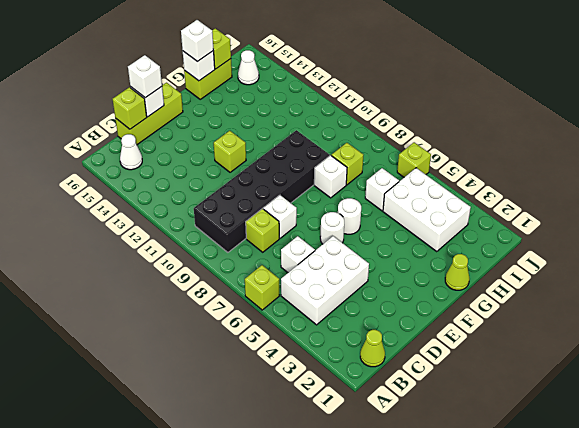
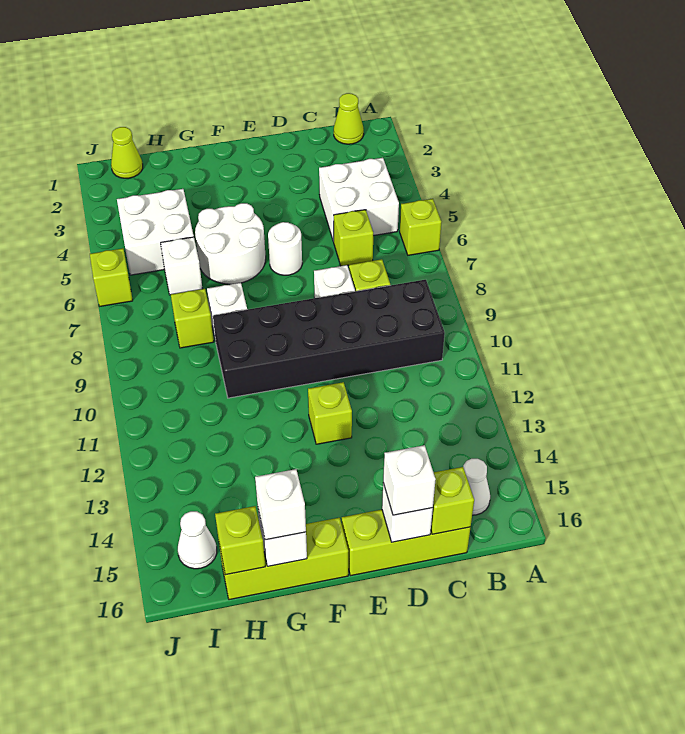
white 2x3 brick [281,236,369,325] -> white 2x2 brick [319,158,399,242]
white 1x1 brick [281,236,315,273] -> lime 1x1 brick [334,210,373,266]
white 1x1 round brick [338,198,361,234] -> white 2x2 round brick [195,203,266,284]
lime 1x1 cone [445,254,469,290] -> lime 1x1 cone moved to [111,127,143,178]
lime 1x2 brick [184,59,232,99] -> lime 1x3 brick [219,518,348,600]
white 2x3 brick [383,168,471,252] -> white 2x2 brick [117,189,194,275]

